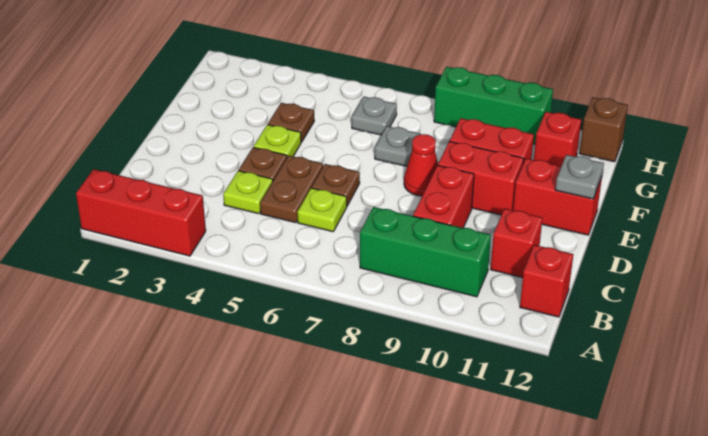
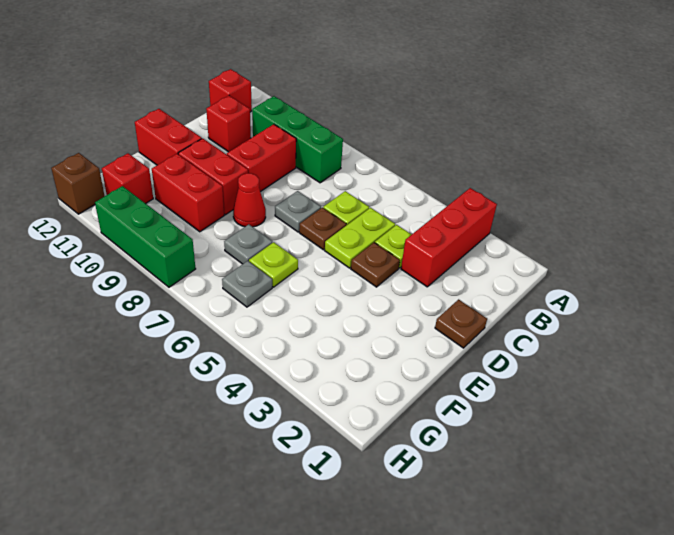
red 1x3 brick [76,169,206,256] -> red 1x3 brick turned to [401,188,497,287]
brown 1x2 plate [260,156,323,223] -> lime 1x2 plate [325,208,395,268]
lime 1x1 plate [254,125,301,157] -> lime 1x1 plate moved to [249,242,298,287]
grey 1x1 plate [555,155,604,199] -> grey 1x1 plate moved to [275,191,321,232]
brown 1x1 plate [268,103,314,142] -> brown 1x1 plate moved to [435,299,487,348]

